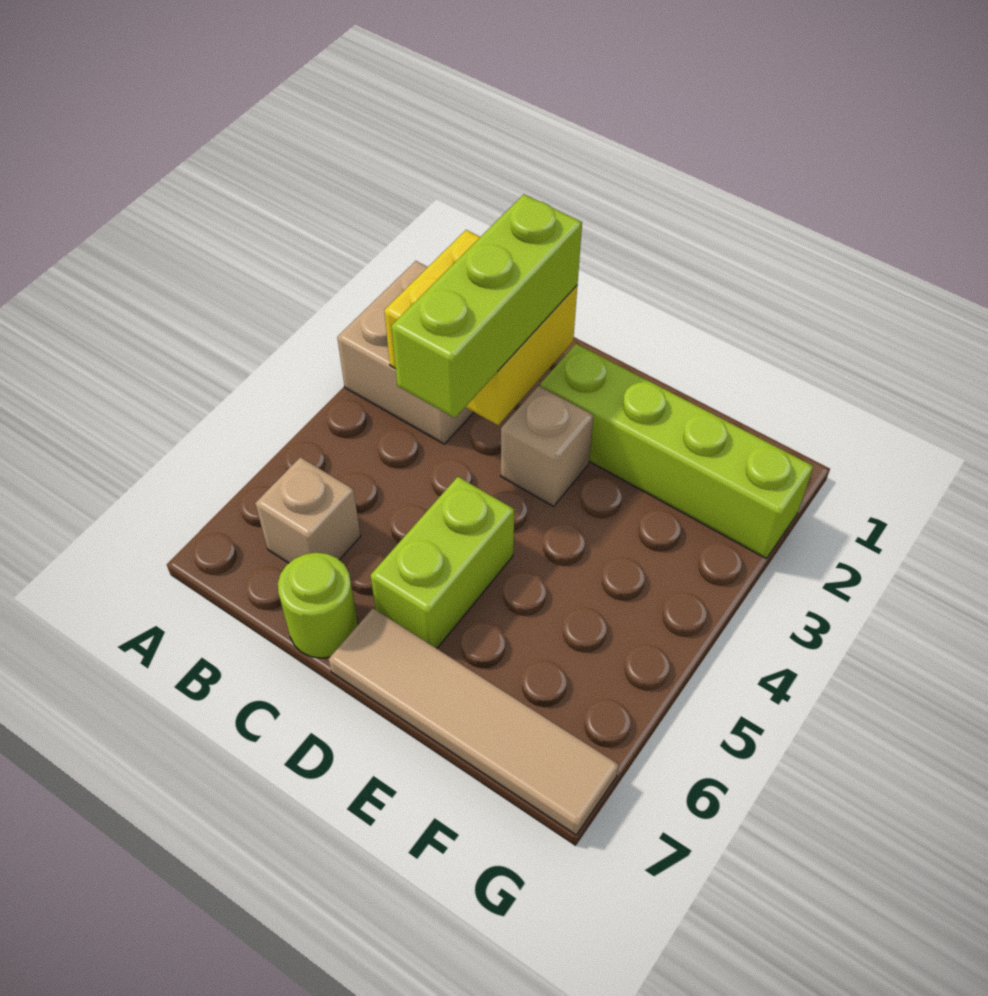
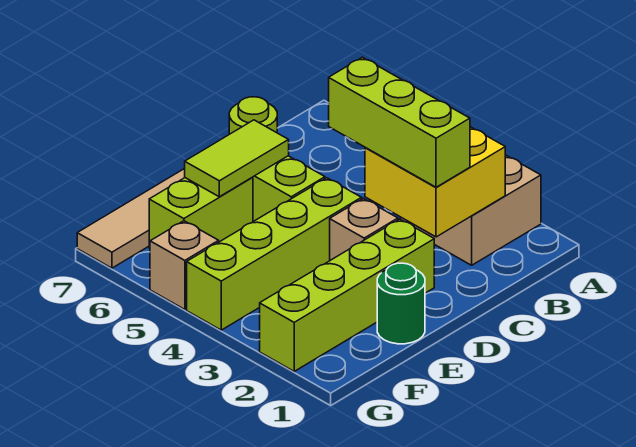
tan 1x1 brick [255,457,361,563] -> tan 1x1 brick moved to [150,221,219,309]
none -> lime 1x4 brick [187,178,362,330]
none -> lime 1x2 tile [185,120,289,197]
none -> green 1x1 round brick [377,263,425,344]
none -> lime 1x2 brick [149,177,253,248]

